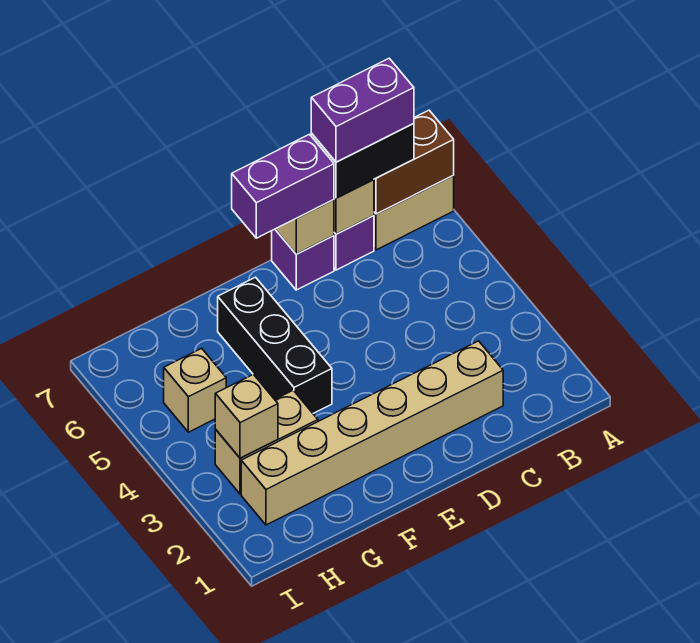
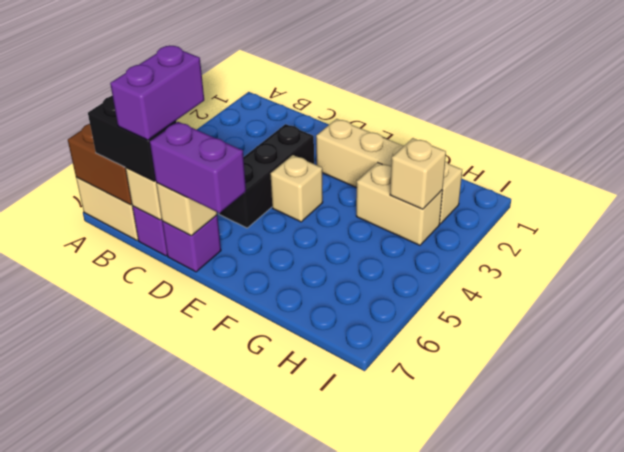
purple 1x2 brick [311,58,414,162] -> purple 1x2 brick turned to [110,46,204,140]
tan 1x6 brick [241,341,503,525] -> tan 1x4 brick [316,119,462,224]
black 1x3 brick [218,277,332,413] -> black 1x3 brick moved to [219,124,314,228]
tan 1x1 brick [164,348,226,432] -> tan 1x1 brick moved to [270,155,323,222]

